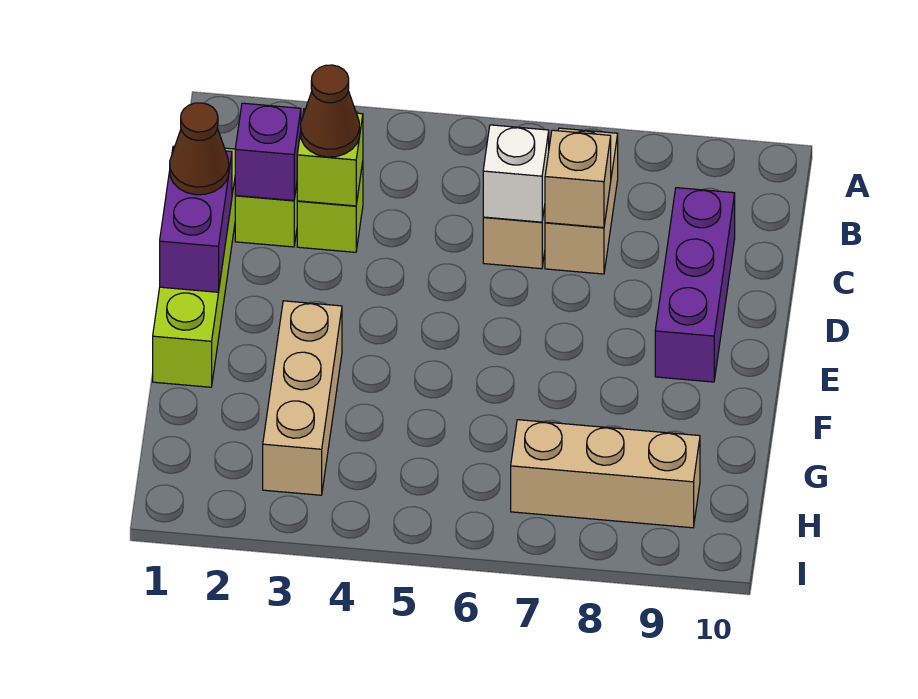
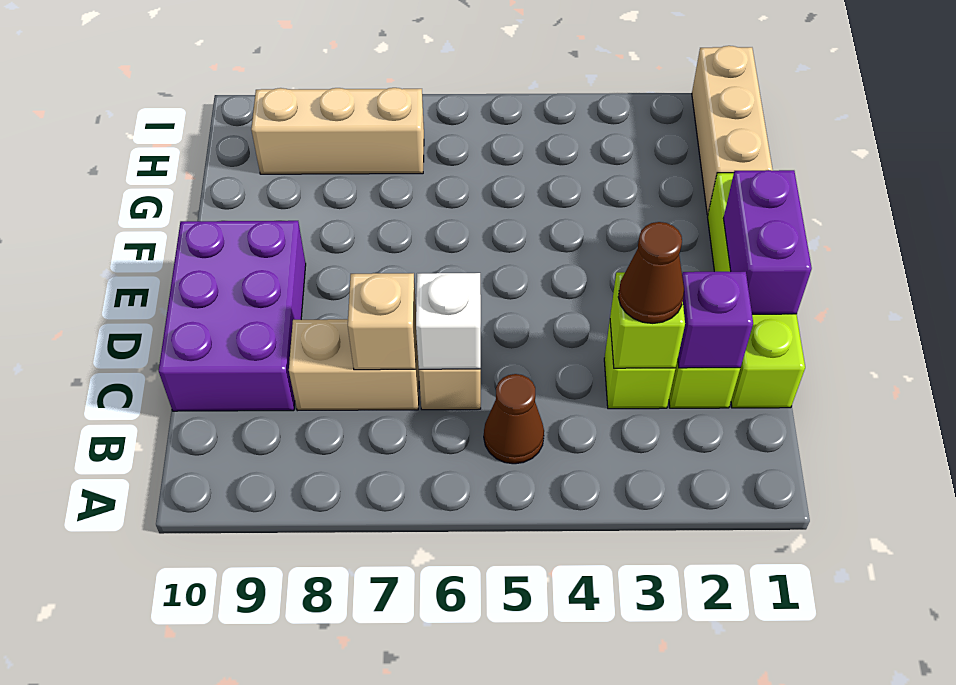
tan 1x2 brick [545,128,618,274] -> tan 1x2 brick turned to [289,319,419,411]
purple 1x3 brick [655,188,735,382] -> purple 2x3 brick [159,221,306,411]
brown 1x1 cone [170,103,229,195] -> brown 1x1 cone moved to [484,374,544,464]
tan 1x3 brick [263,301,342,495] -> tan 1x3 brick moved to [692,46,773,215]

